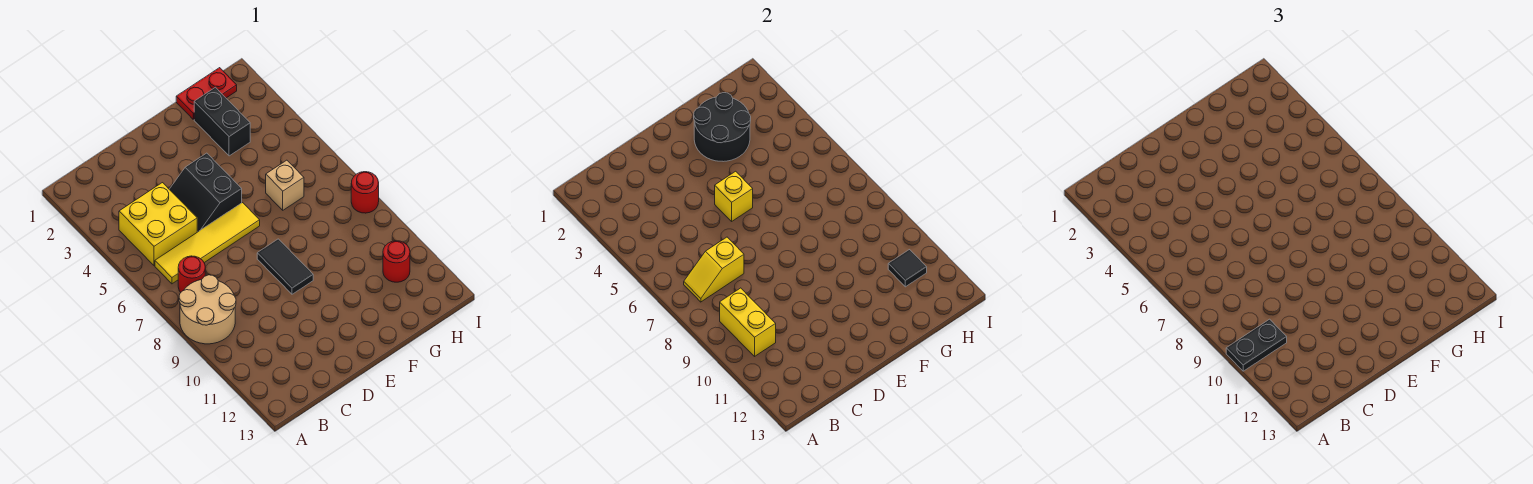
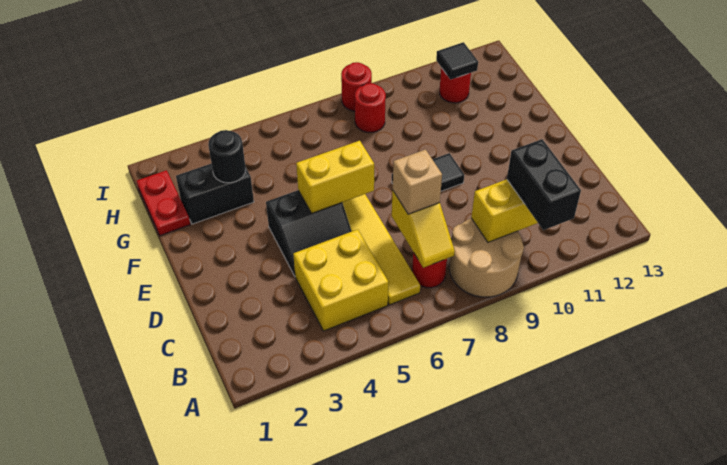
black 1x2 plate [1226,319,1287,371] -> black 1x2 brick [507,139,581,230]
yellow 1x1 brick [715,171,753,221] -> yellow 1x2 brick [296,141,374,213]
black 2x2 round brick [694,93,751,162] -> black 1x1 round brick [208,130,246,183]
tan 1x1 brick [266,160,304,210] -> tan 1x1 brick moved to [393,150,442,214]
none -> red 1x1 round brick [355,83,386,132]

